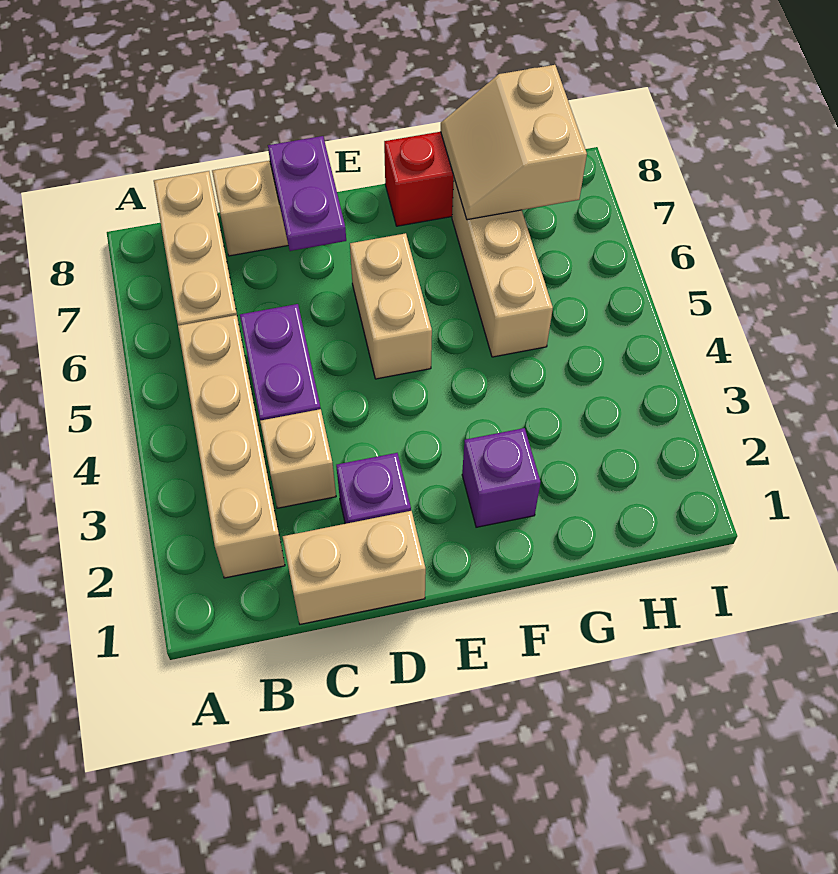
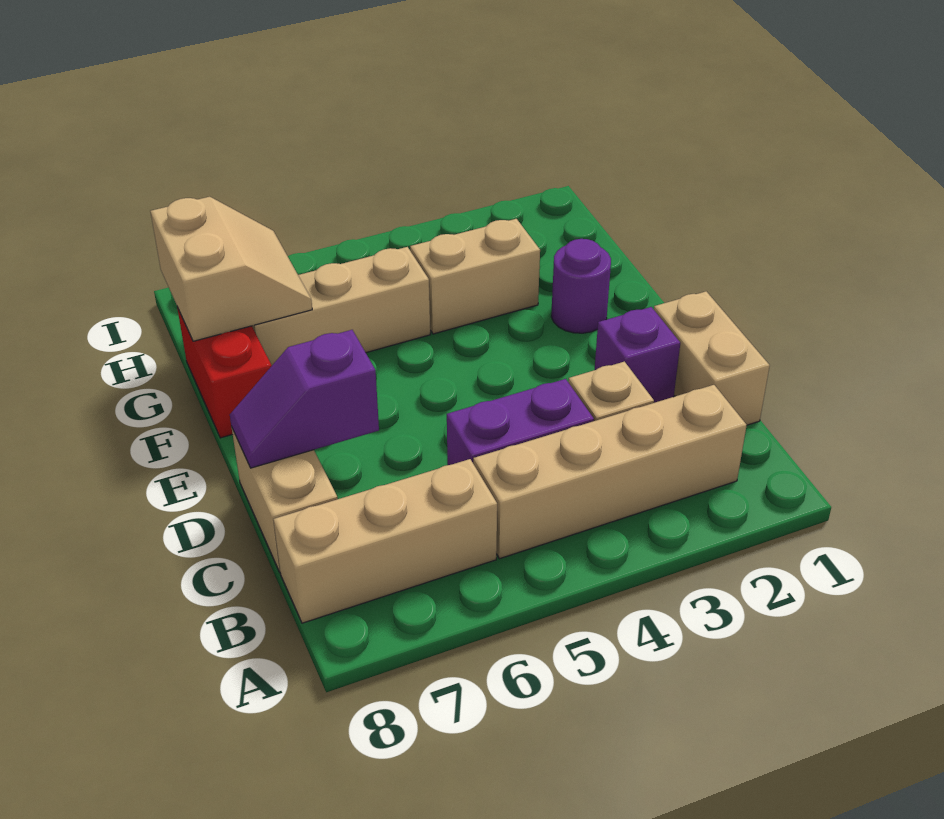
purple 1x2 plate [268,136,346,251] -> purple 1x2 slope [230,330,379,468]
tan 1x2 brick [350,233,432,379] -> tan 1x2 brick moved to [410,219,540,334]
purple 1x1 brick [462,428,541,527] -> purple 1x1 round brick [551,239,611,333]
tan 2x2 slope [441,65,587,220] -> tan 2x2 slope turned to [150,197,312,341]

